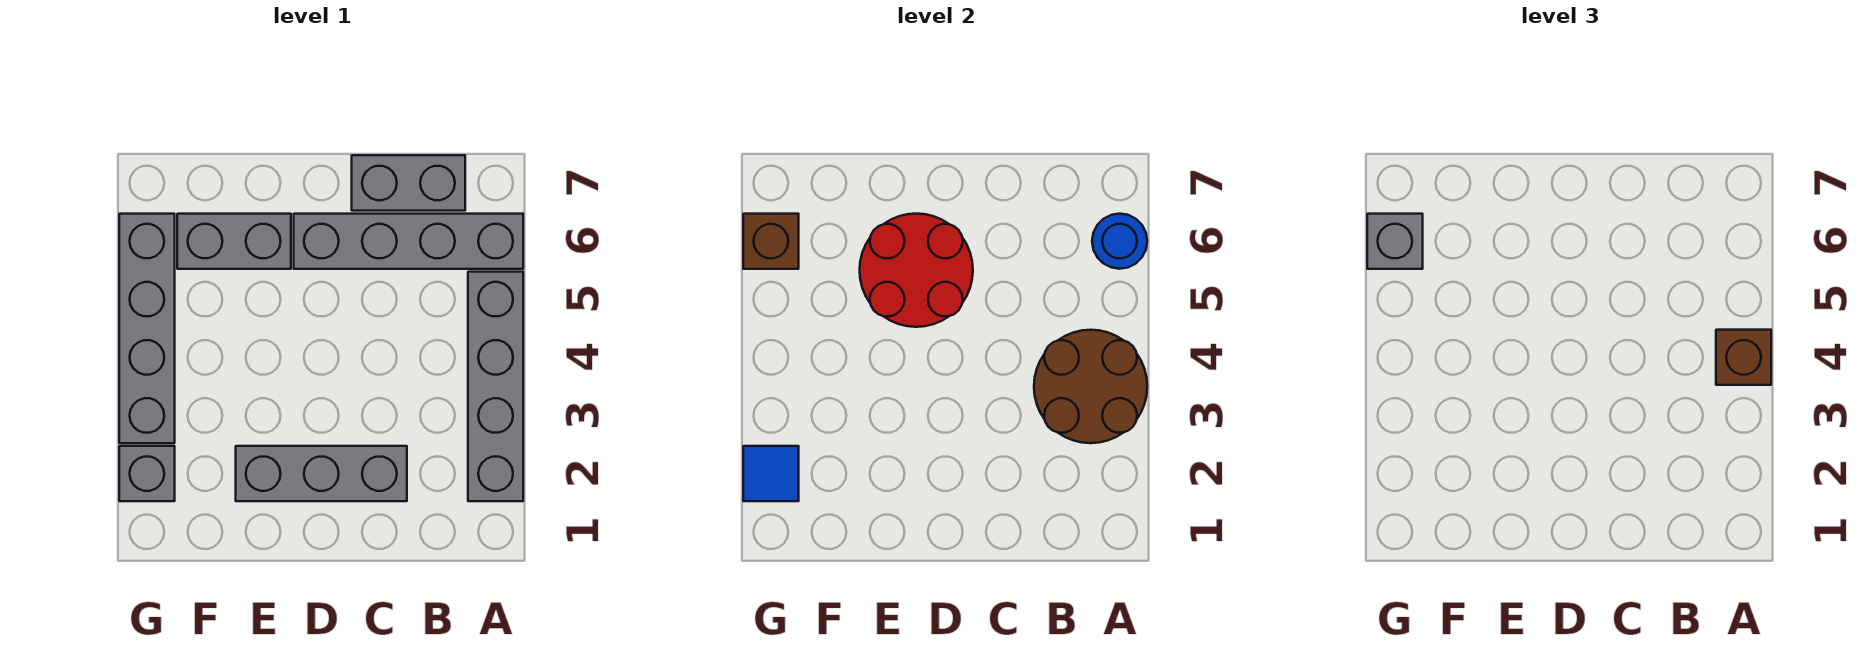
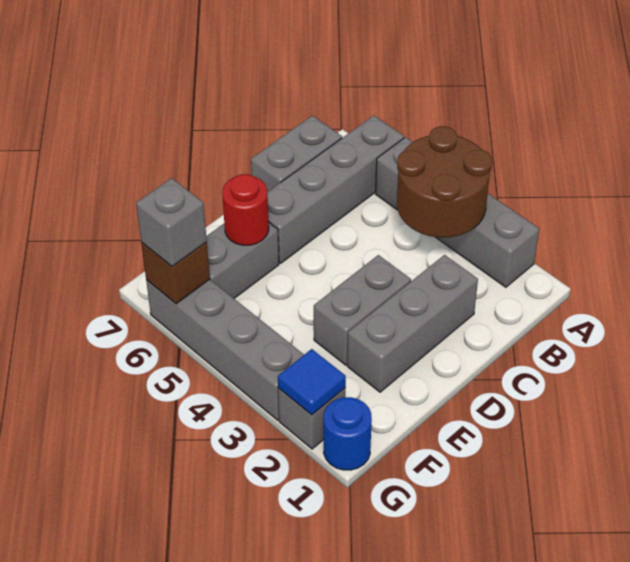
brown 1x1 brick [1716,330,1771,385] -> none
blue 1x1 round brick [1092,214,1147,269] -> blue 1x1 round brick moved to [324,397,372,470]
none -> grey 1x2 brick [314,255,411,365]
red 2x2 round brick [860,214,973,327] -> red 1x1 round brick [222,174,269,245]

